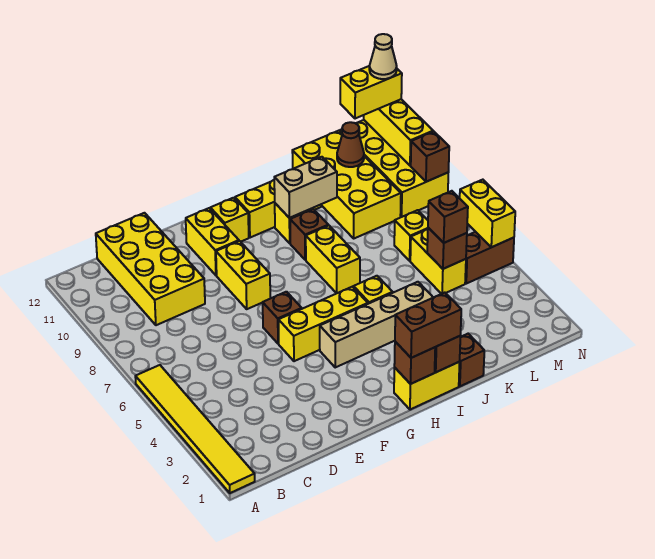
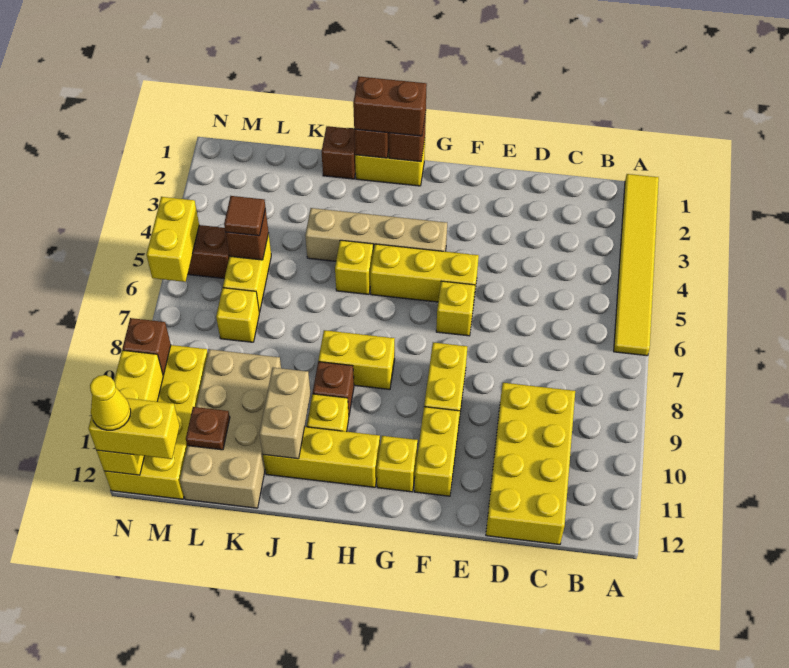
brown 1x1 brick [263,292,302,344] -> yellow 1x1 brick [436,281,475,336]
yellow 1x2 brick [306,226,360,293] -> yellow 1x2 brick turned to [318,330,395,389]
tan 1x2 brick [274,157,337,218] -> tan 1x2 brick turned to [259,368,311,459]
yellow 2x4 brick [292,131,401,238] -> tan 2x4 brick [180,349,281,508]
brown 1x1 brick [428,191,468,243] -> brown 1x1 tile [224,196,265,236]
brown 1x1 cone [337,122,364,167] -> brown 1x1 plate [186,407,230,450]
tan 1x1 cone [369,34,397,79] -> yellow 1x1 cone [90,375,131,430]

